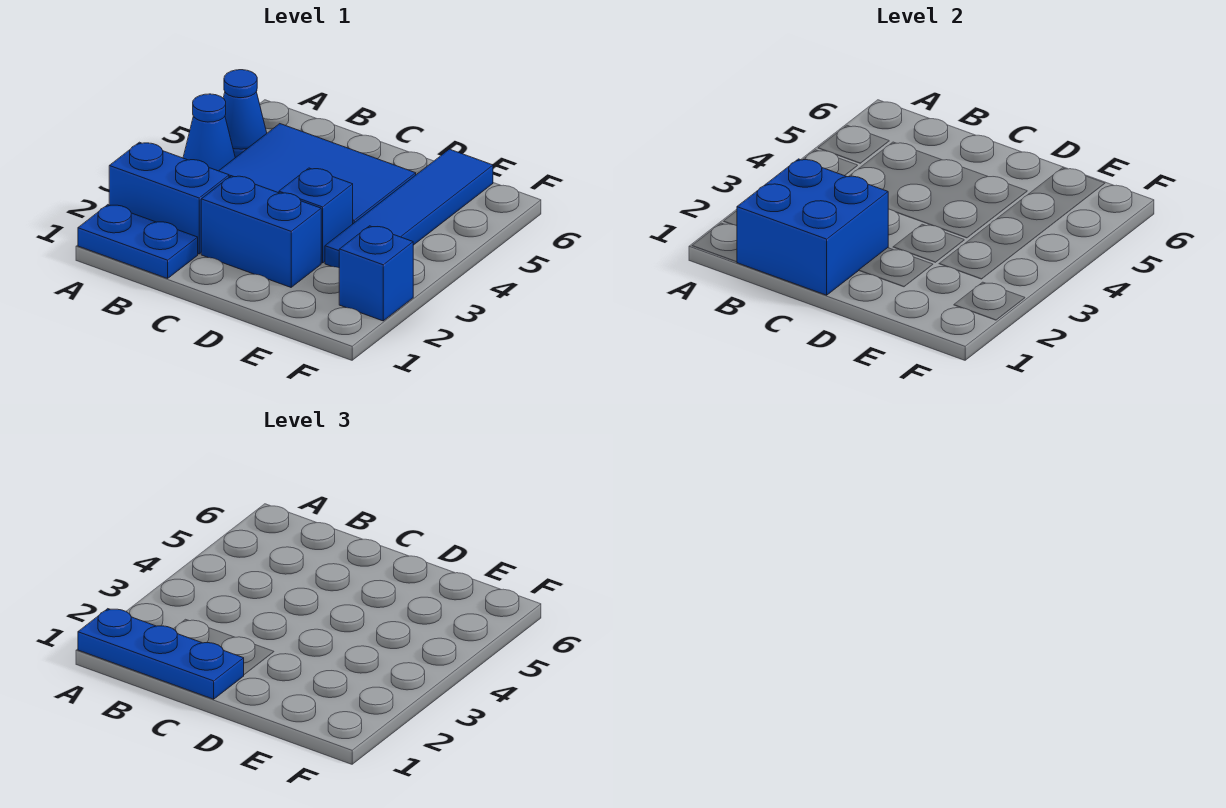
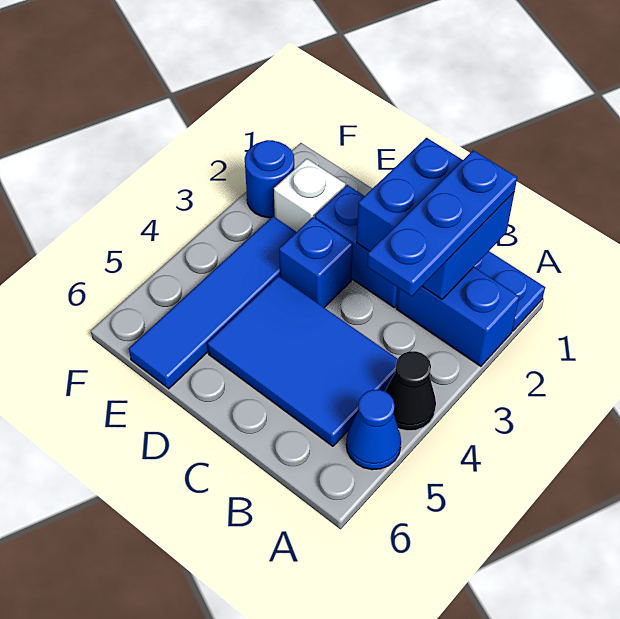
blue 1x3 plate [78,609,244,699] -> blue 1x3 plate turned to [367,150,517,296]
blue 1x1 cone [183,94,235,171] -> black 1x1 cone [385,351,436,431]
none -> white 1x1 brick [274,159,345,232]
blue 1x1 brick [339,226,413,321] -> blue 1x1 round brick [245,140,295,218]

